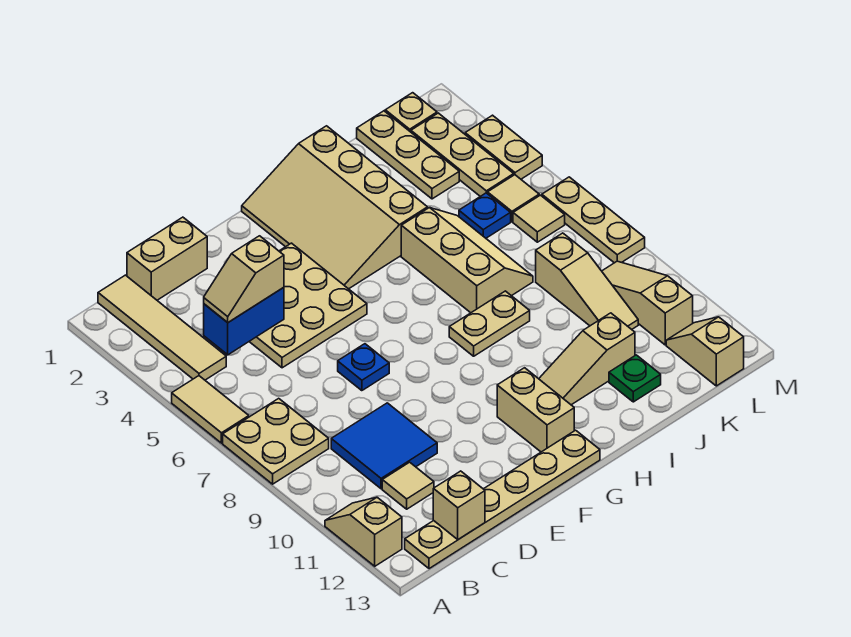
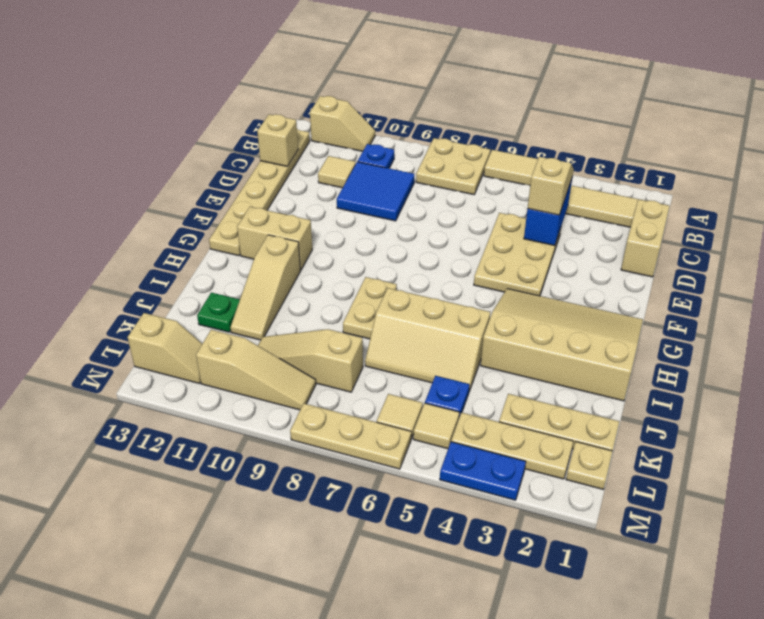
tan 3x3 plate [249,243,367,368] -> tan 2x3 plate [474,213,561,296]
blue 1x1 plate [338,344,389,391] -> blue 1x1 plate moved to [358,144,394,168]
tan 1x3 slope [539,313,635,405] -> tan 1x3 slope turned to [230,235,300,340]
tan 1x2 plate [465,115,542,179] -> blue 1x2 plate [440,442,526,500]

